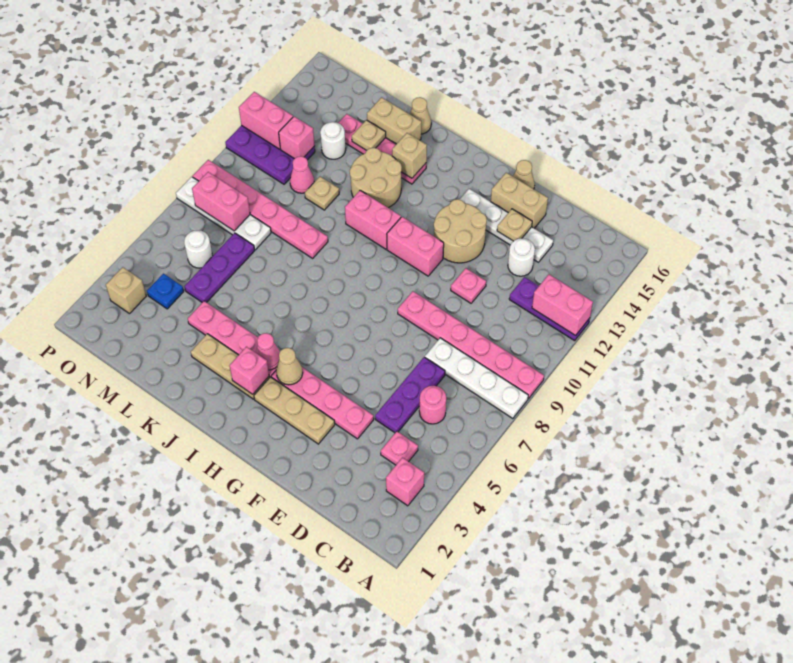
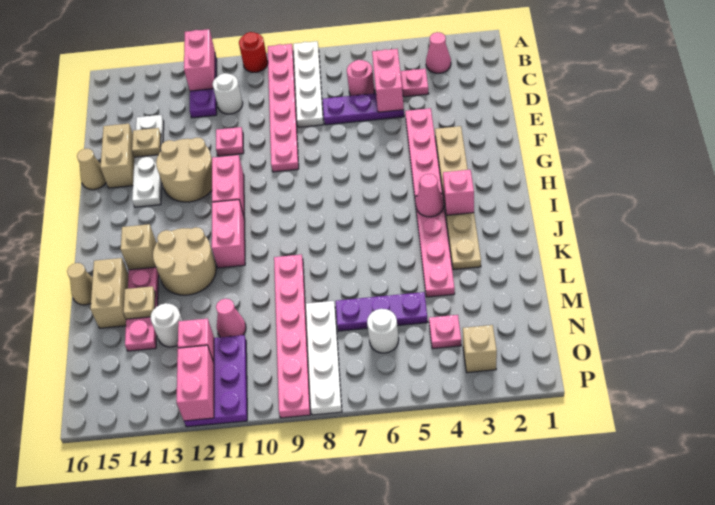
none -> red 1x1 round brick [239,32,268,72]
pink 1x1 brick [386,458,424,506] -> pink 1x1 cone [426,32,451,73]
white 1x1 round brick [508,238,535,276] -> white 1x1 round brick moved to [213,73,243,114]
tan 1x1 cone [276,348,303,385] -> none
tan 1x1 plate [305,177,339,210] -> none
blue 1x1 plate [147,274,184,309] -> pink 1x1 plate [429,315,461,349]
pink 1x2 brick [192,172,250,231] -> pink 1x2 brick moved to [372,49,404,112]

